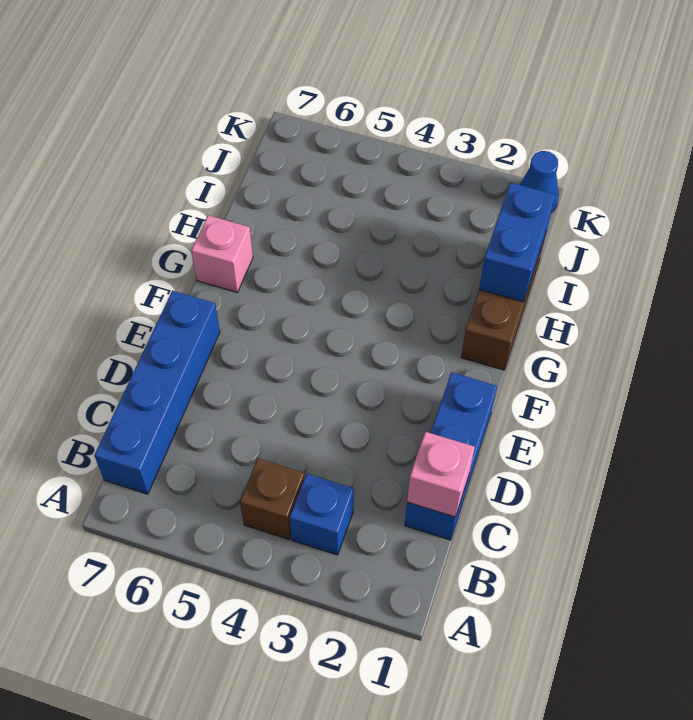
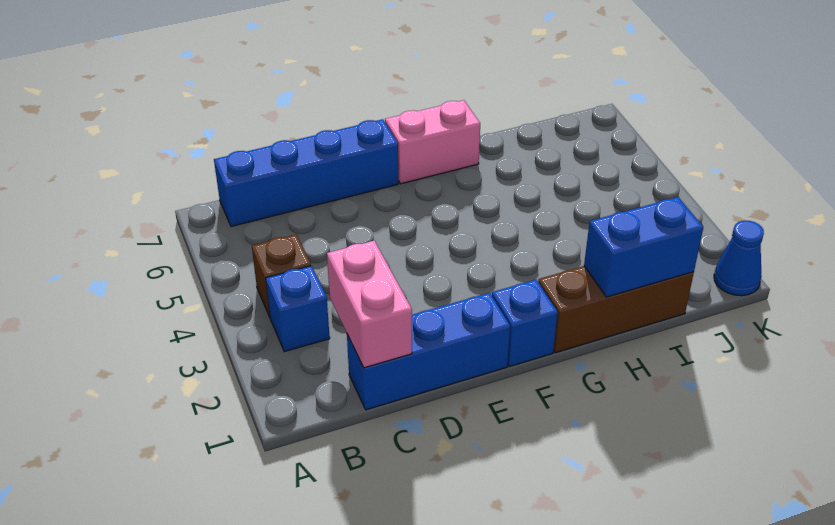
pink 1x1 brick [407,432,475,517] -> pink 1x2 brick [327,241,412,368]
none -> blue 1x1 brick [492,280,558,367]
pink 1x1 brick [191,215,253,292] -> pink 1x2 brick [385,100,480,184]

